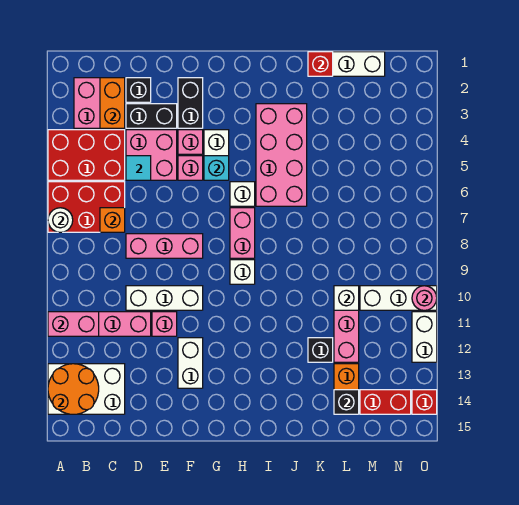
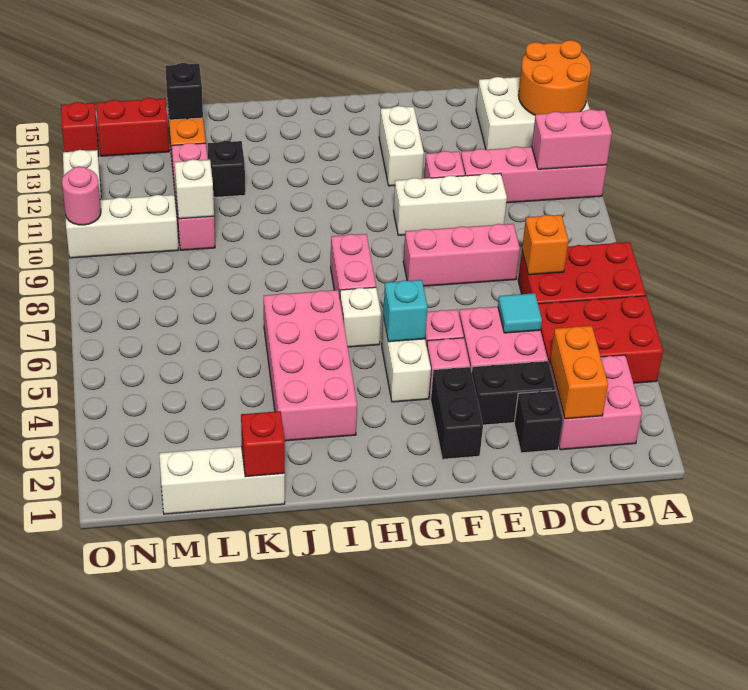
white 1x1 round brick [48,208,73,232] -> none
white 1x1 brick [230,260,255,284] -> none

